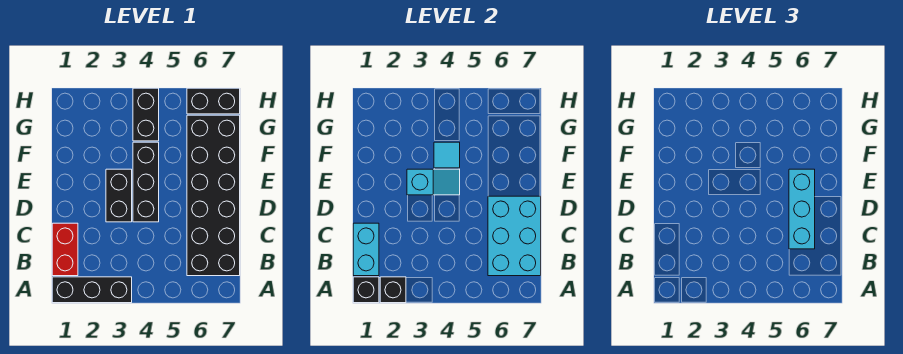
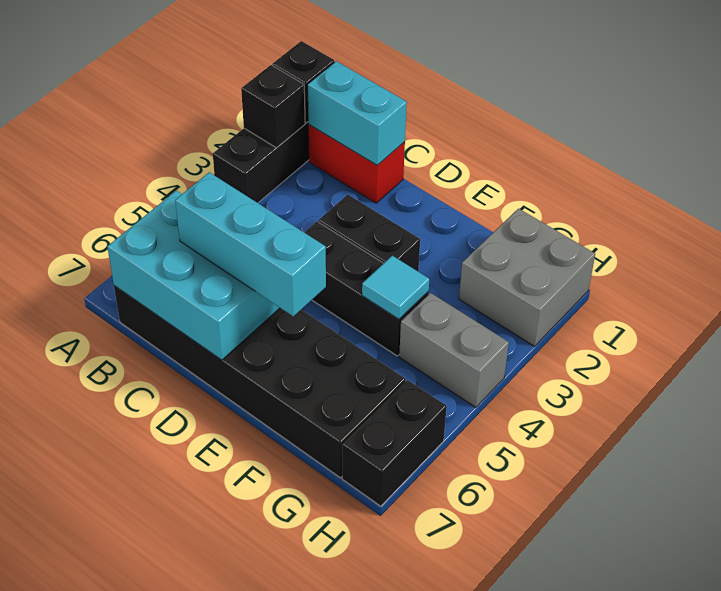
cyan 1x2 slope [407,169,460,195] -> none
none -> grey 2x2 brick [459,209,595,346]
black 1x2 brick [133,88,159,141] -> grey 1x2 brick [399,293,509,407]

